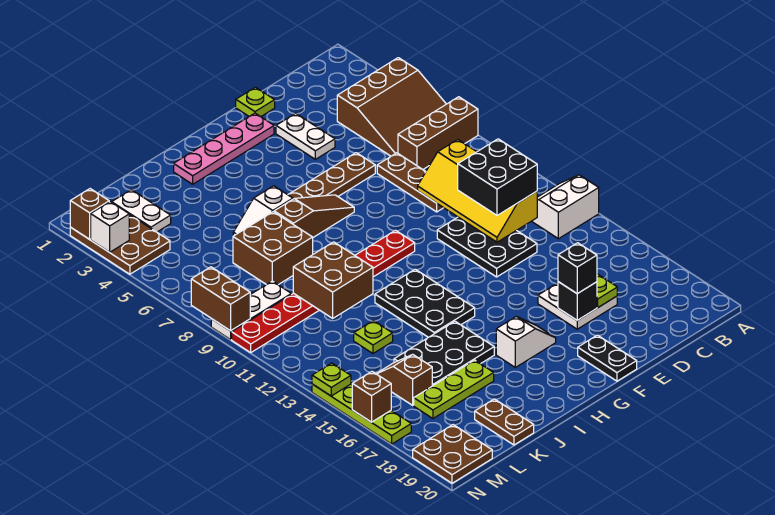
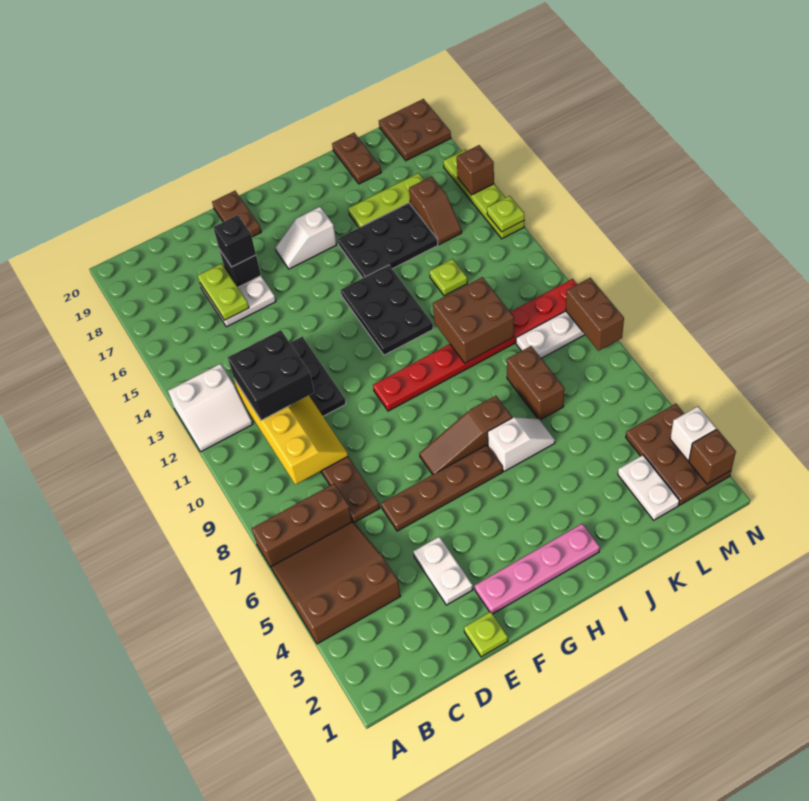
black 1x2 plate [578,335,637,381] -> brown 1x2 plate [212,191,261,237]
brown 2x2 brick [233,212,313,285] -> brown 1x2 brick [507,346,564,420]

